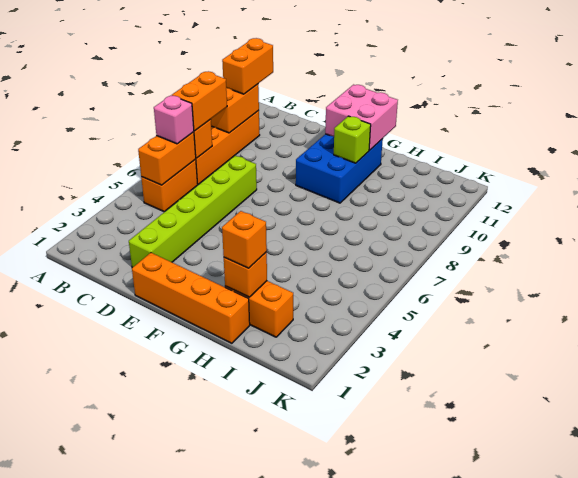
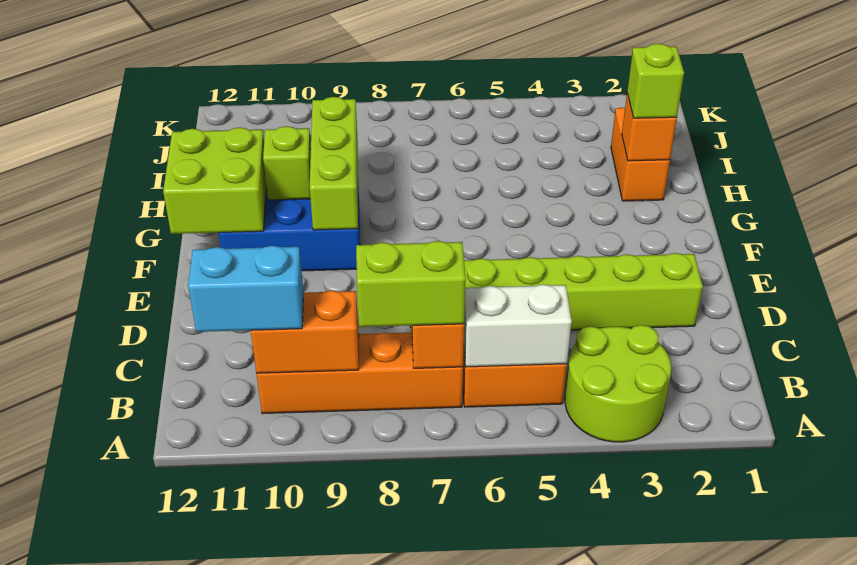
none -> lime 2x2 round brick [565,325,671,442]
orange 1x2 brick [138,132,196,185] -> white 1x2 brick [464,284,572,367]
pink 1x1 brick [154,96,194,144] -> none
orange 1x2 brick [172,71,227,131] -> lime 1x2 brick [356,241,466,327]
orange 1x2 brick [222,38,273,94] -> cyan 1x2 brick [188,246,304,332]
orange 1x4 brick [132,253,250,343] -> none
none -> lime 1x3 brick [310,97,358,230]
pink 2x2 brick [325,85,398,150] -> lime 2x2 brick [163,127,266,234]
orange 1x1 brick [222,211,267,268] -> lime 1x1 brick [627,44,684,118]

